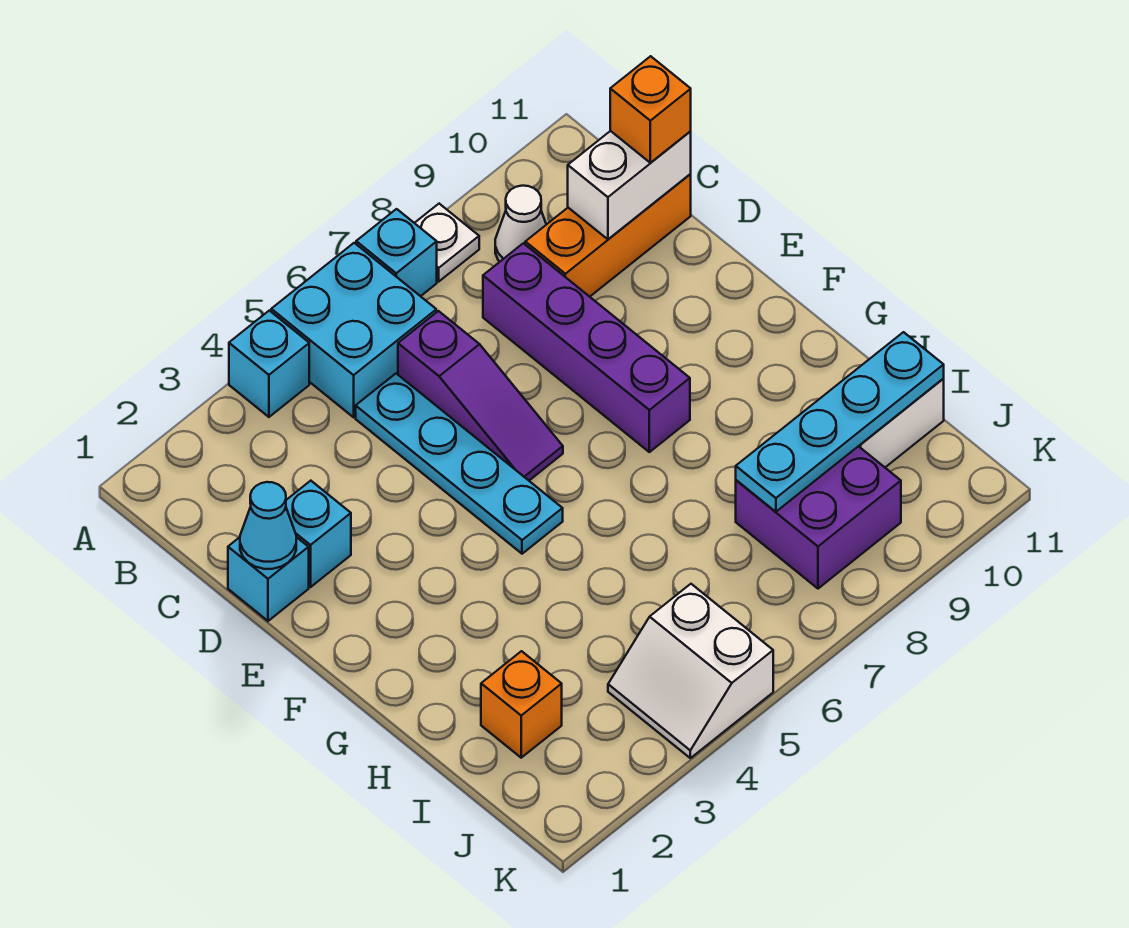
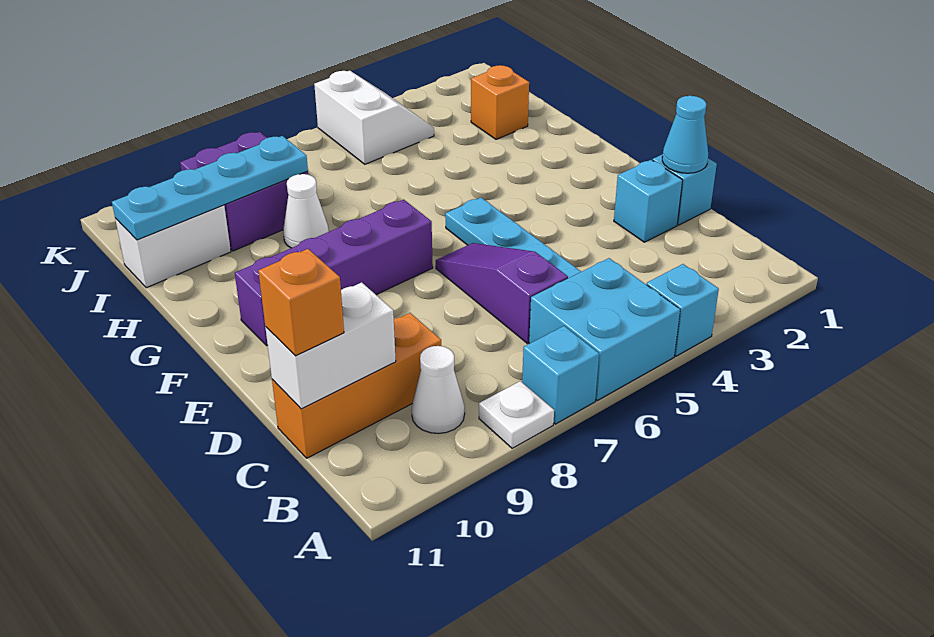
purple 1x4 brick [483,243,690,452] -> purple 1x4 brick turned to [235,200,433,345]
none -> white 1x1 cone [283,174,329,248]

